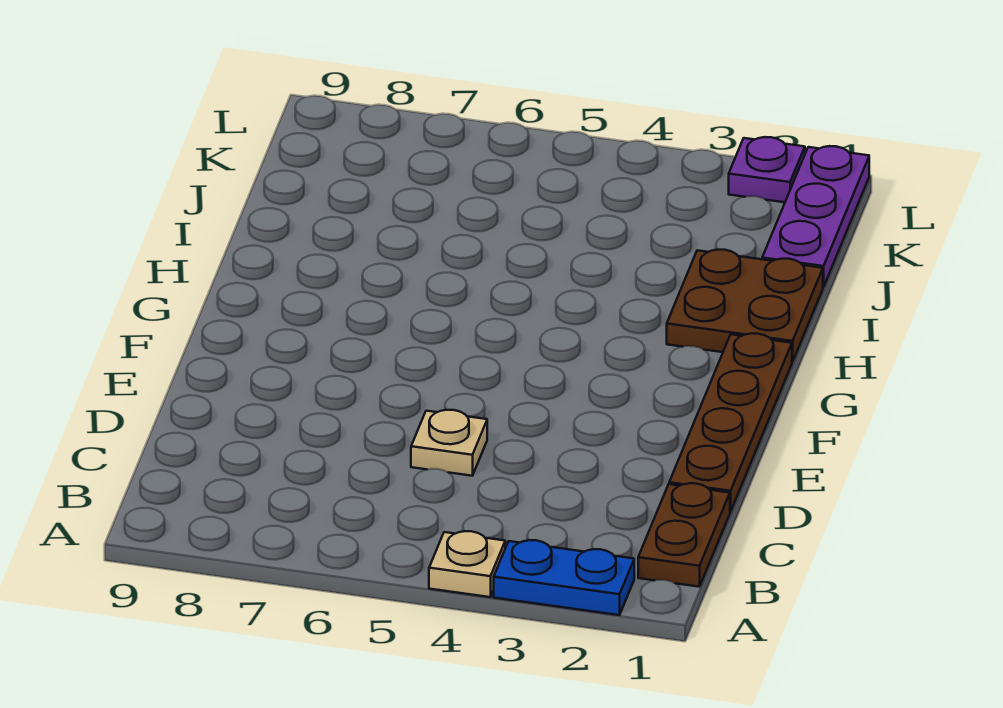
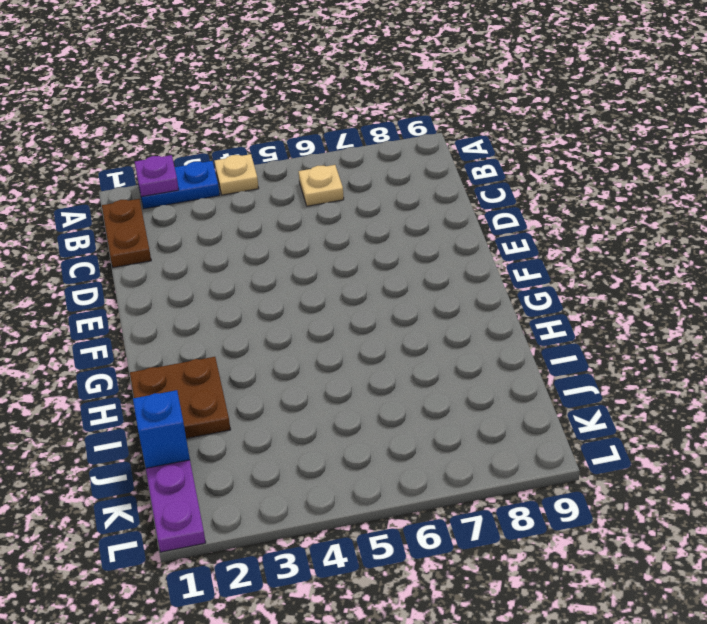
brown 1x4 plate [669,333,792,512] -> none
tan 1x1 plate [411,410,487,476] -> tan 1x1 plate moved to [299,165,344,206]
none -> blue 1x1 brick [133,390,190,468]
purple 1x1 plate [729,137,805,202] -> purple 1x1 plate moved to [135,155,179,197]

